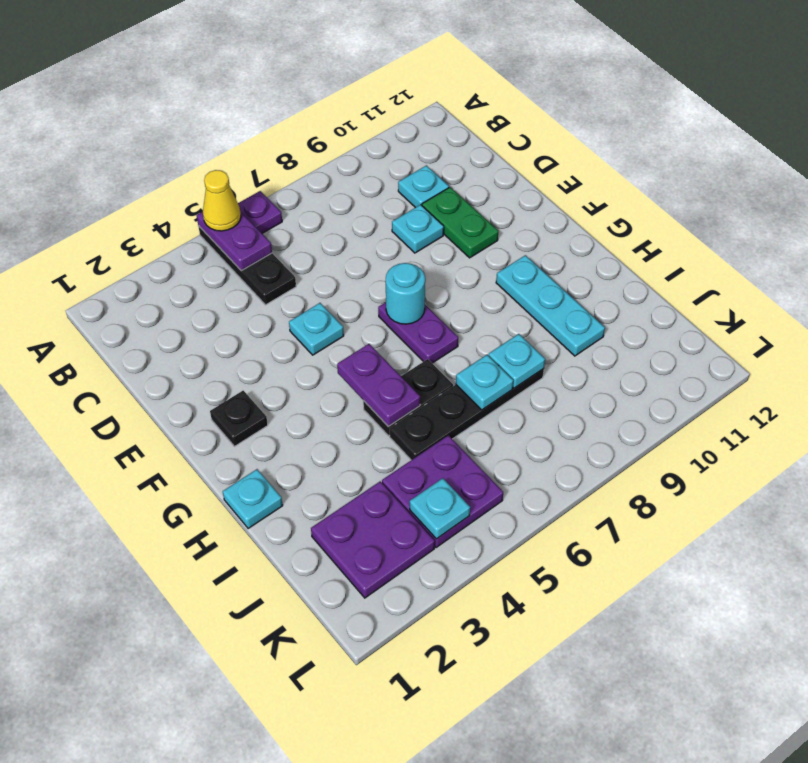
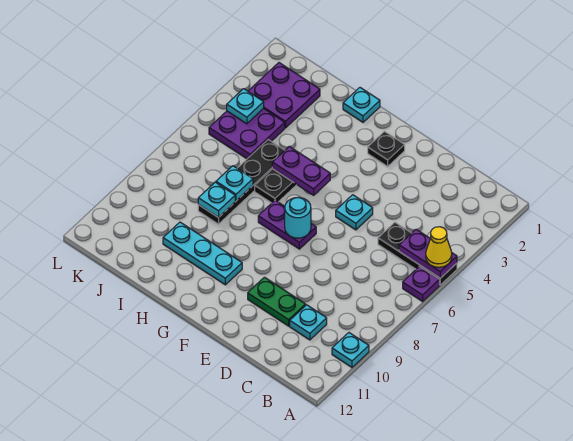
cyan 1x1 plate [392,205,444,253] -> cyan 1x1 plate moved to [332,333,369,367]

